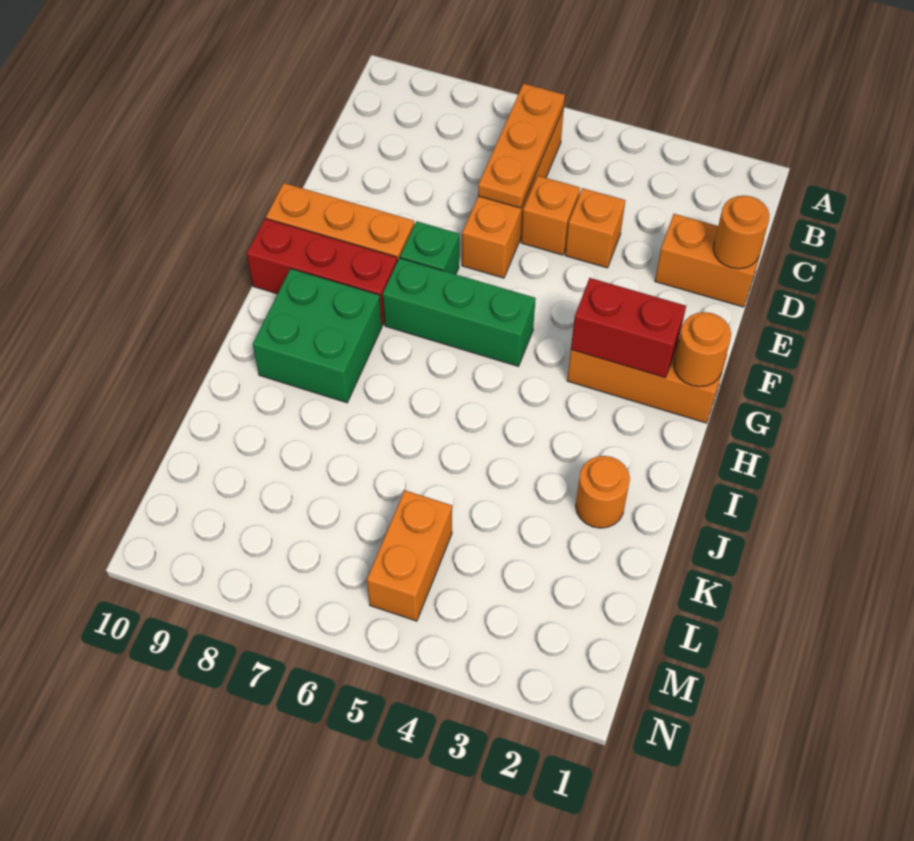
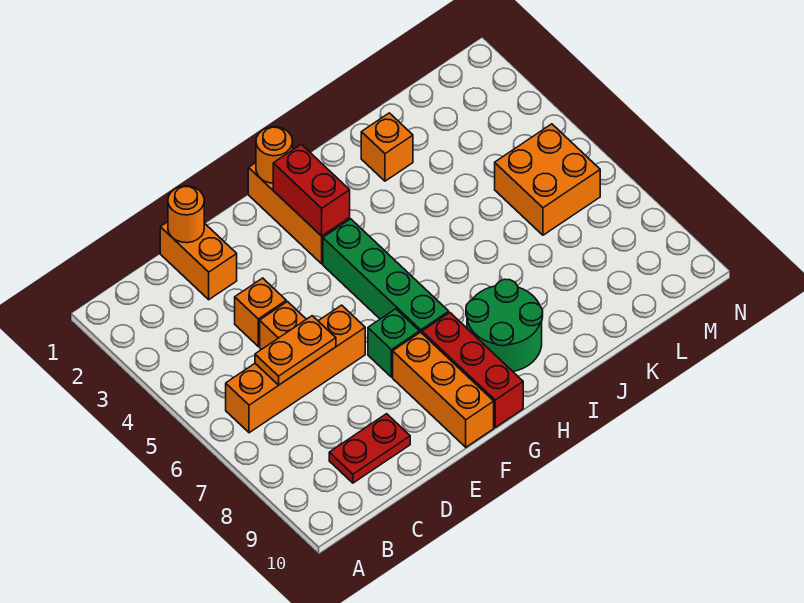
orange 1x3 plate [478,84,565,208] -> orange 1x2 plate [255,316,336,385]
none -> red 1x2 plate [329,414,410,483]
green 1x3 brick [383,258,536,366] -> green 1x4 brick [323,219,449,333]
green 2x2 brick [253,269,382,403] -> green 2x2 round brick [466,279,543,372]
orange 1x1 round brick [576,456,630,528] -> orange 1x1 brick [361,113,413,181]
orange 1x2 brick [367,490,452,621] -> orange 2x2 brick [495,124,600,235]

